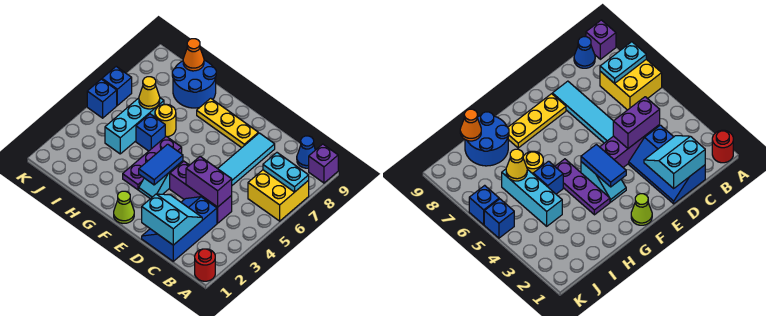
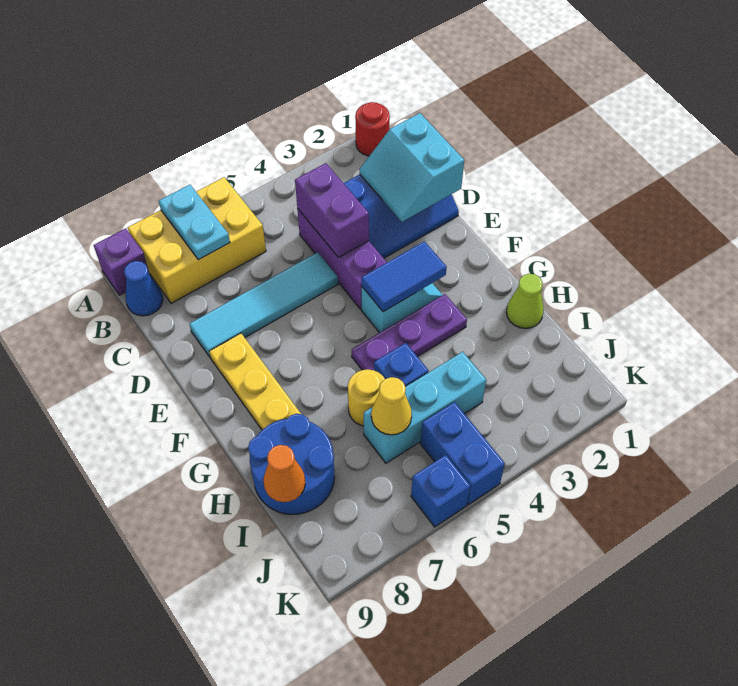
yellow 2x2 brick [248,170,309,221] -> yellow 2x3 brick [128,177,266,303]
lime 1x1 cone [114,191,134,223] -> lime 1x1 cone moved to [506,274,544,328]
blue 1x1 brick [87,79,117,118] -> blue 1x2 brick [420,402,505,504]

